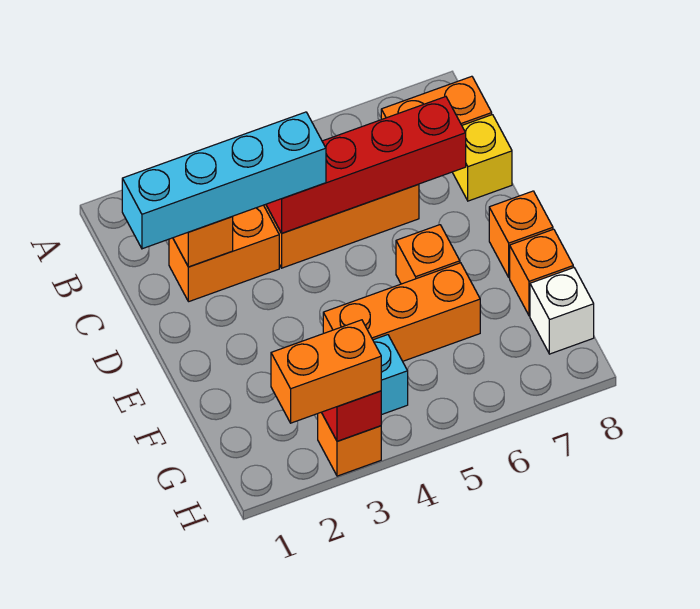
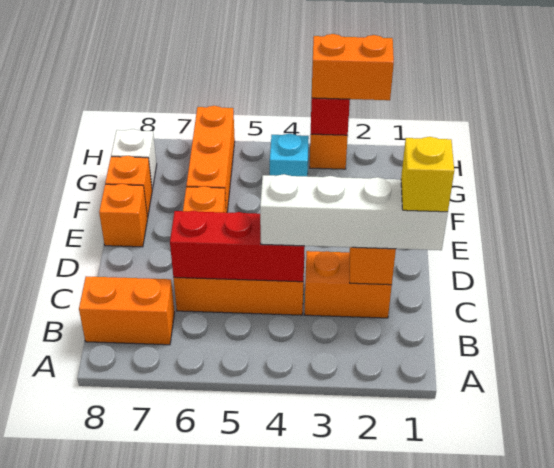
cyan 1x4 brick [122,112,326,249] -> white 1x4 brick [260,174,448,250]
red 1x4 brick [266,97,466,233] -> red 1x3 brick [170,211,305,282]
yellow 1x1 brick [452,115,512,201] -> yellow 1x1 brick moved to [401,137,454,212]
orange 1x3 brick [323,263,480,361] -> orange 1x3 brick turned to [186,106,235,213]

